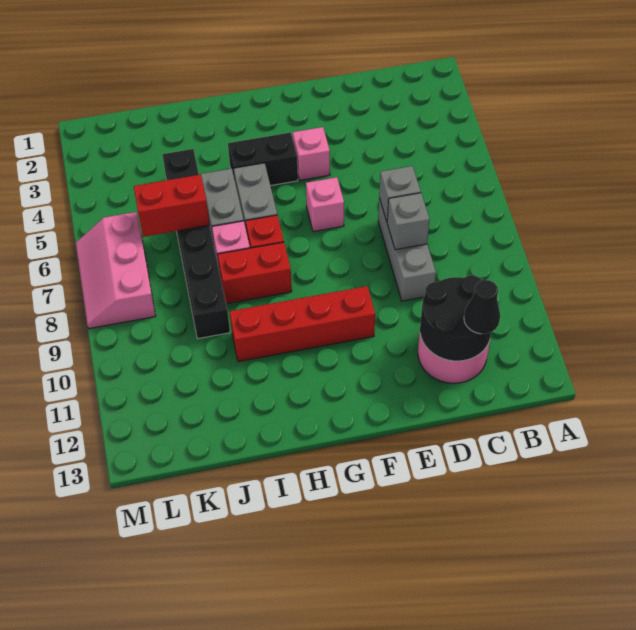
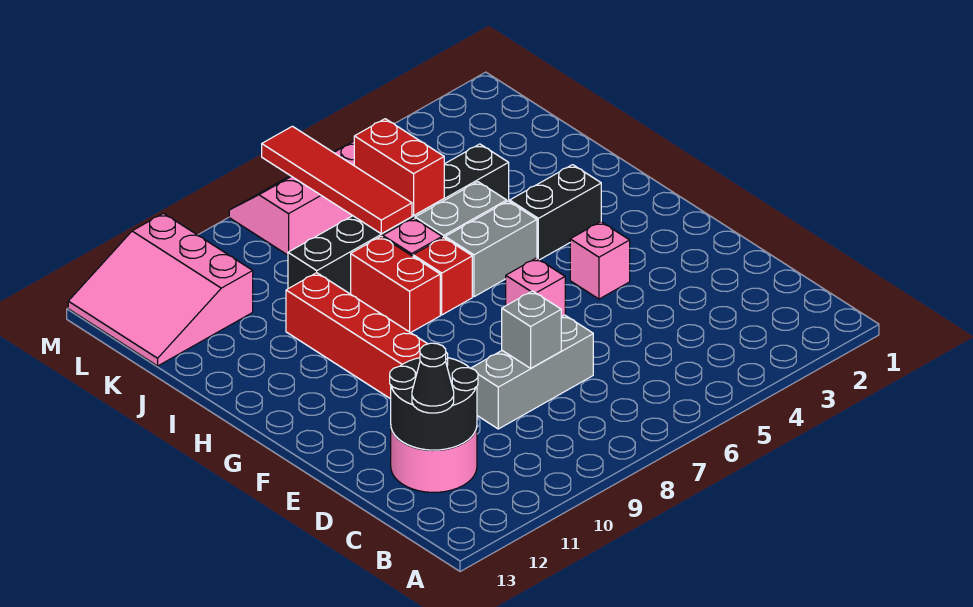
grey 1x1 brick [379,166,421,221] -> none
black 1x2 brick [228,132,298,186] -> black 1x2 brick turned to [510,165,601,260]
none -> red 1x4 tile [262,126,412,234]
none -> pink 3x3 slope [68,213,253,366]

